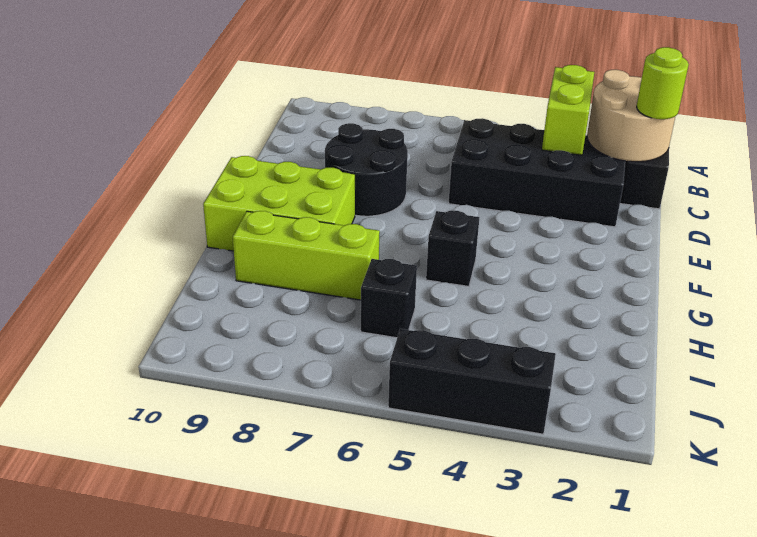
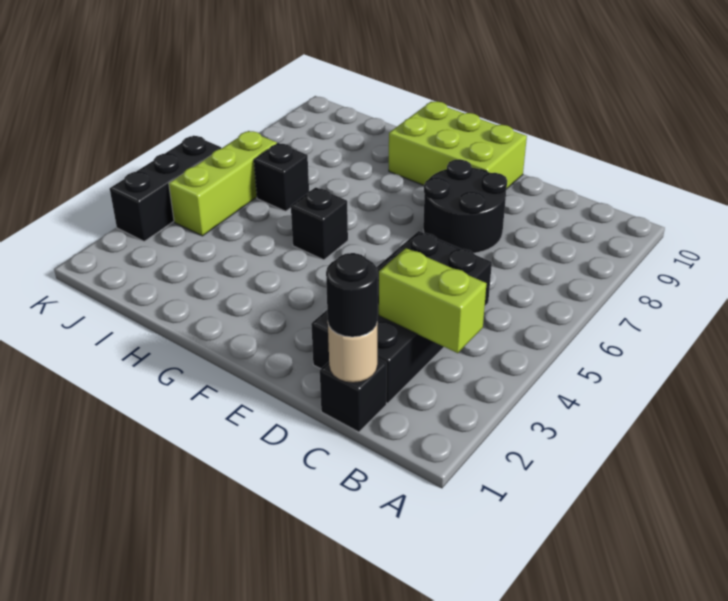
tan 2x2 round brick [587,70,675,162] -> tan 1x1 round brick [328,325,377,383]
lime 1x1 round brick [637,47,689,119] -> black 1x1 round brick [326,253,378,337]
lime 2x3 brick [203,156,355,251] -> lime 2x3 brick turned to [389,101,527,189]
lime 1x3 brick [233,211,380,300] -> lime 1x3 brick moved to [169,131,277,236]

